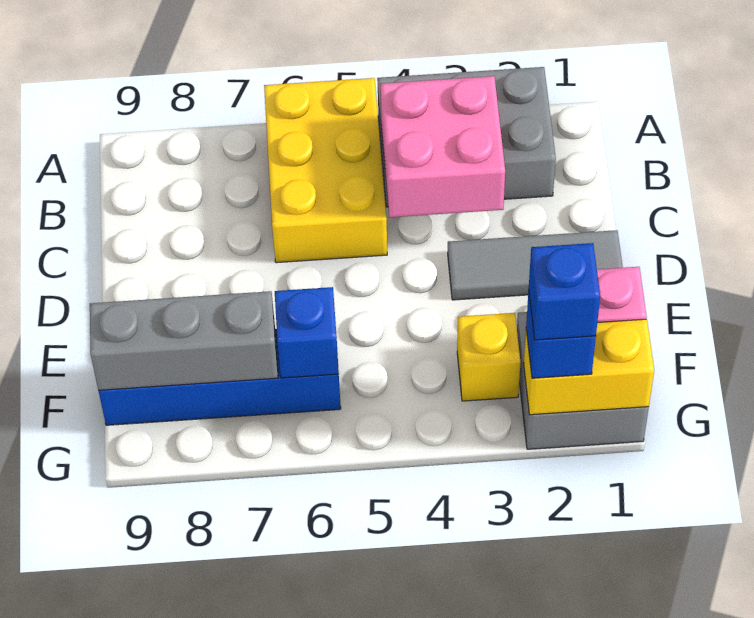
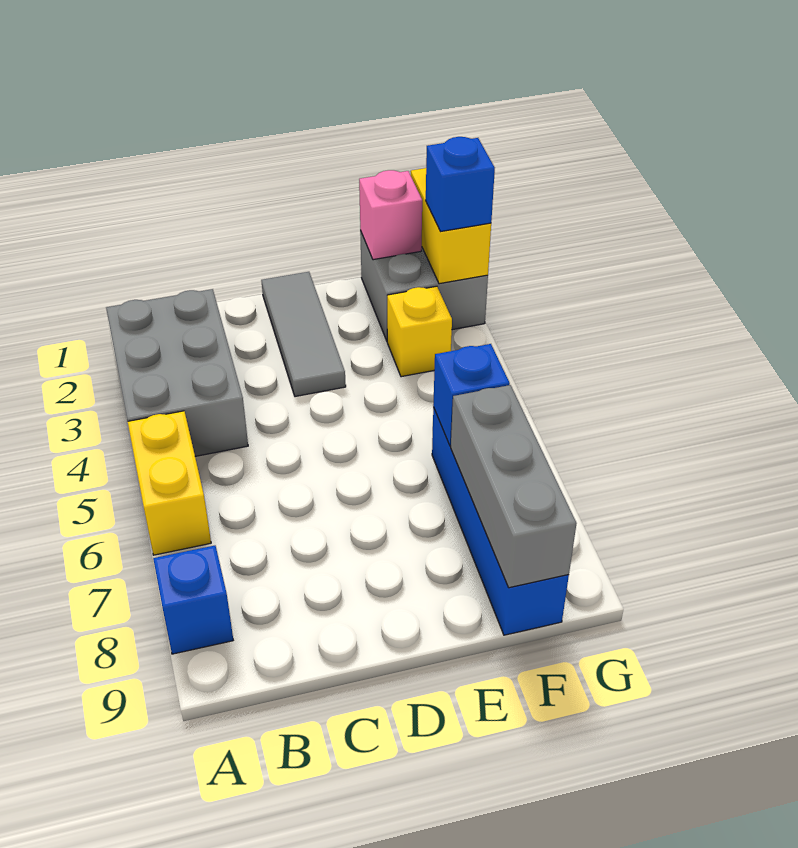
yellow 2x3 brick [264,78,387,263] -> yellow 1x2 brick [128,411,211,555]
pink 2x2 brick [380,76,505,217] -> none
blue 1x1 brick [529,243,600,340] -> blue 1x1 brick moved to [153,546,233,654]

